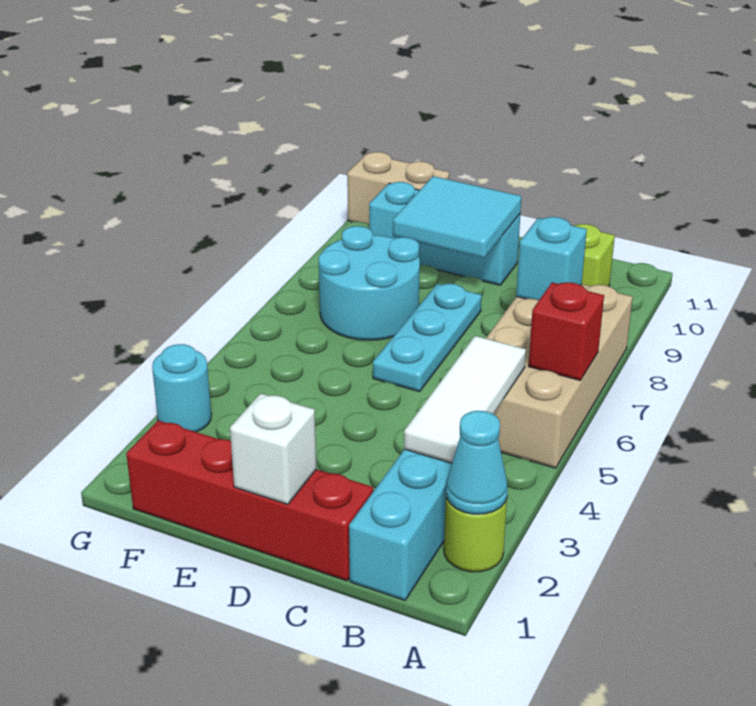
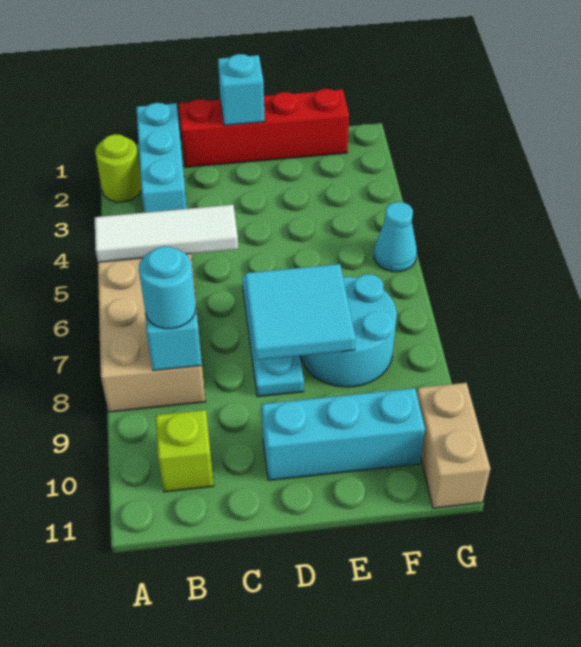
cyan 1x1 cone [446,411,508,514] -> cyan 1x1 cone moved to [374,202,417,272]
red 1x1 brick [529,282,604,381] -> none
white 1x3 tile [404,336,526,463] -> white 1x3 tile turned to [95,205,238,262]
white 1x1 brick [230,393,316,504] -> cyan 1x1 brick [218,54,265,125]
cyan 2x2 tile [393,176,522,258] -> cyan 2x2 tile moved to [245,264,355,360]
tan 1x2 brick [347,152,449,225] -> tan 1x2 brick turned to [417,383,490,508]
cyan 1x1 round brick [152,344,211,432] -> cyan 1x1 round brick moved to [139,246,196,329]

